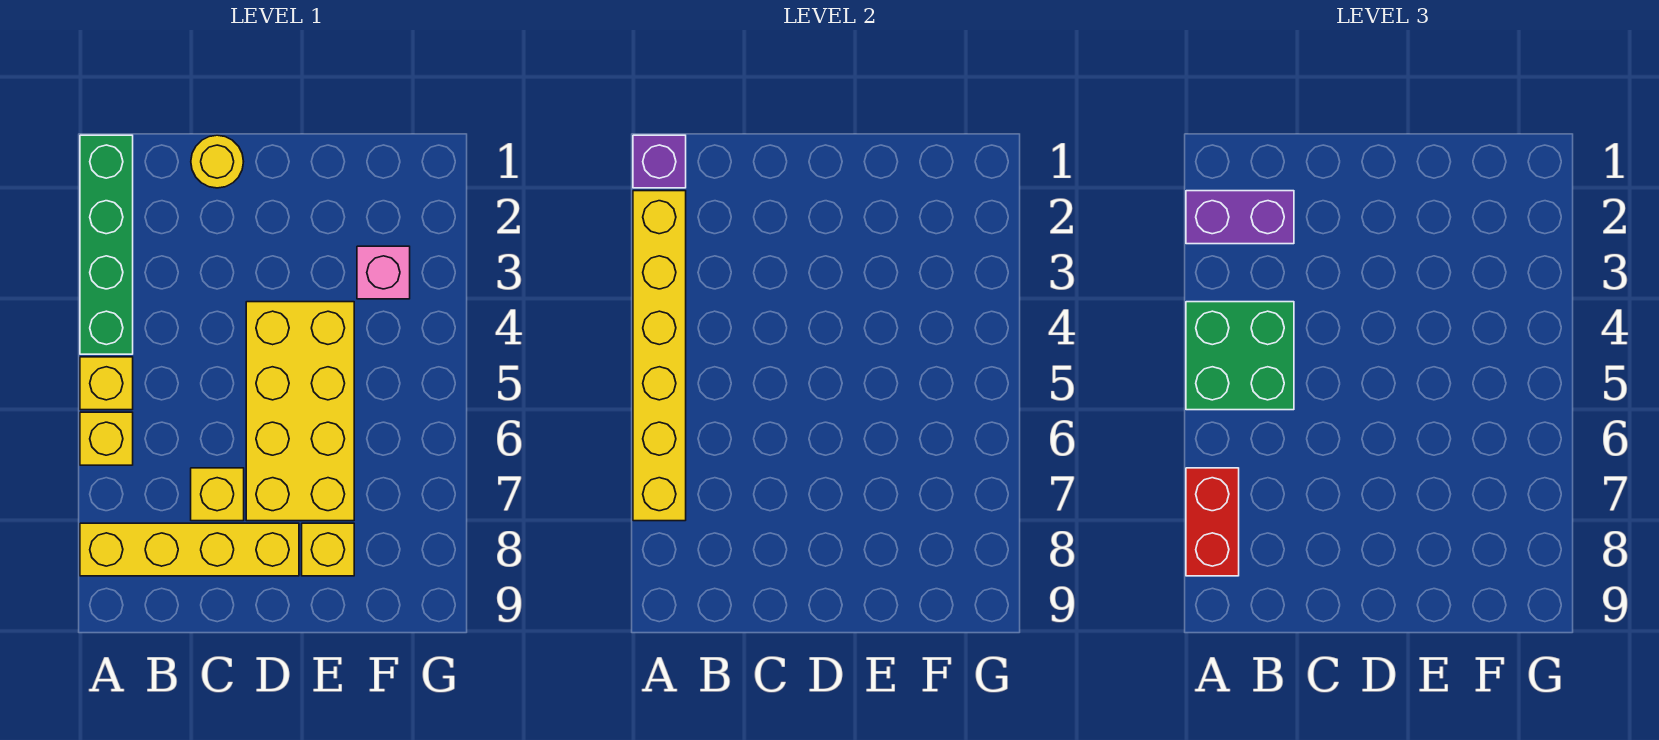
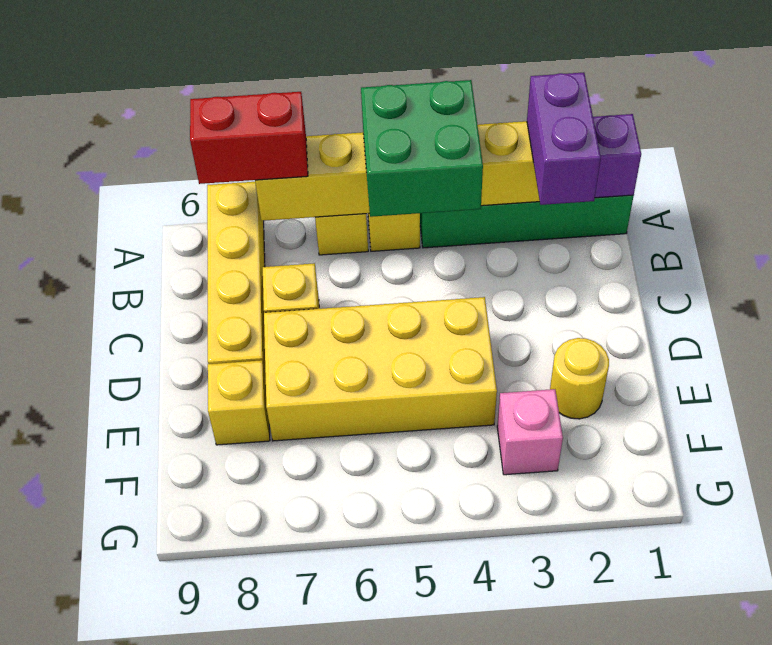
yellow 1x1 round brick [191,135,244,188] -> yellow 1x1 round brick moved to [550,338,609,419]

